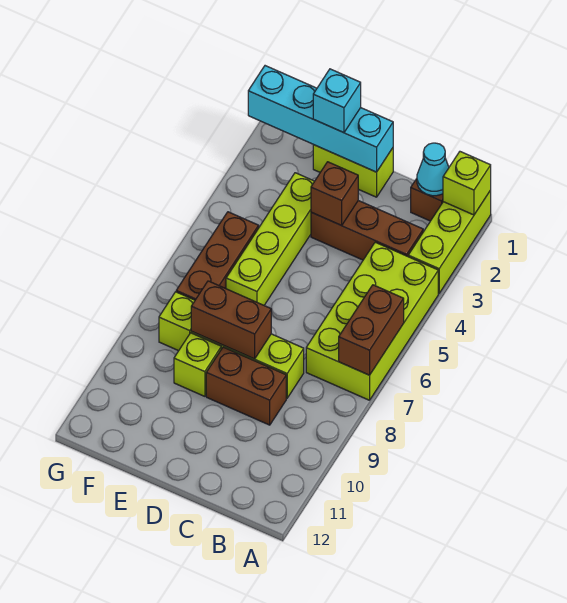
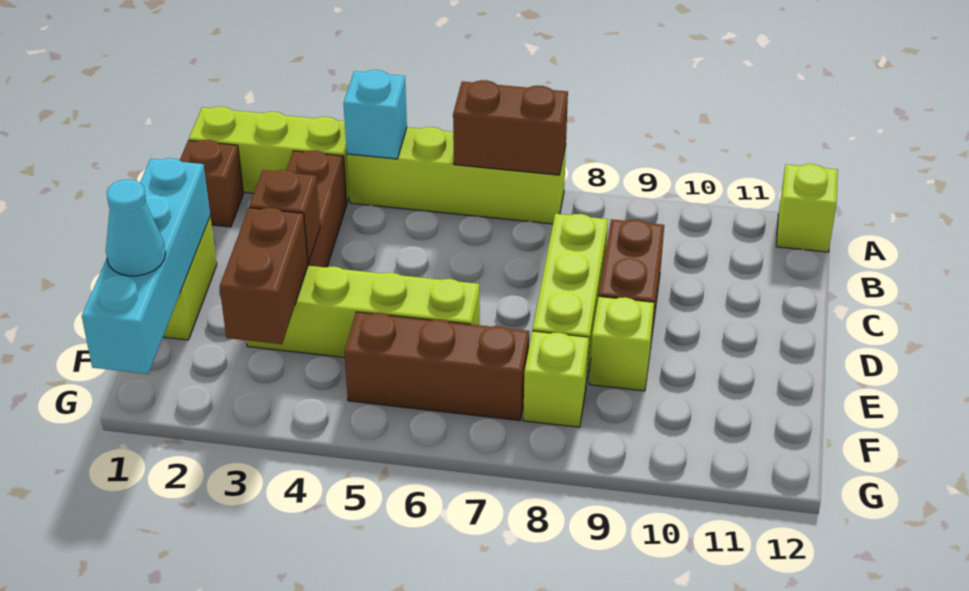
lime 1x1 brick [443,152,491,215] -> lime 1x1 brick moved to [776,164,838,252]
lime 2x4 brick [306,242,438,400] -> lime 1x4 brick [347,127,566,224]
cyan 1x1 cone [417,143,449,196] -> cyan 1x1 cone moved to [106,180,166,276]
brown 1x2 brick [191,281,271,359] -> brown 1x2 brick moved to [220,208,308,344]
cyan 1x1 brick [313,69,361,133] -> cyan 1x1 brick moved to [343,70,407,159]

